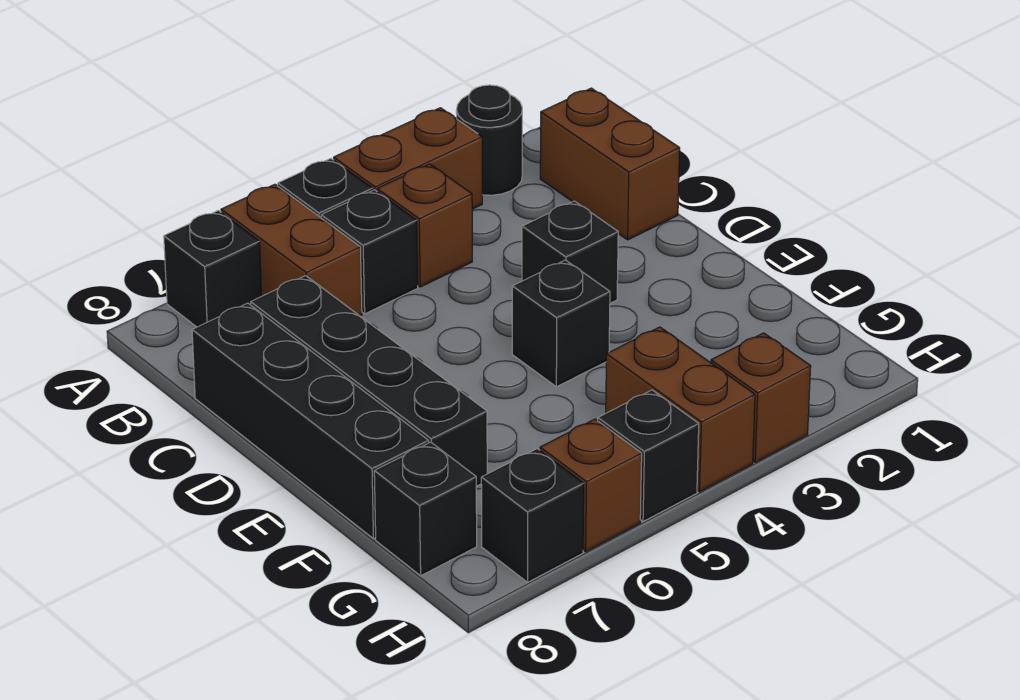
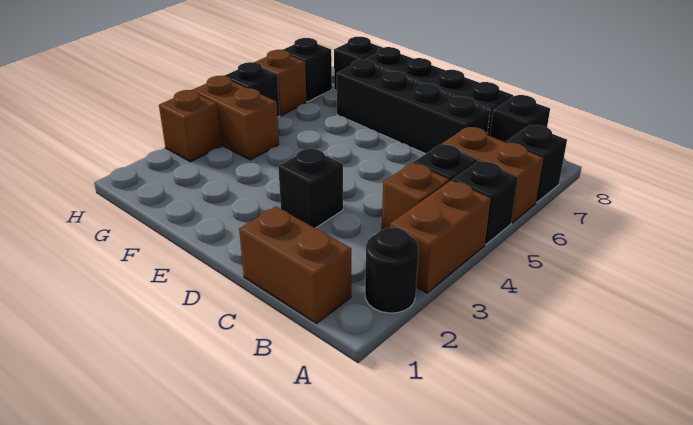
black 1x1 brick [512,260,610,387] -> black 1x1 brick moved to [490,95,550,142]

